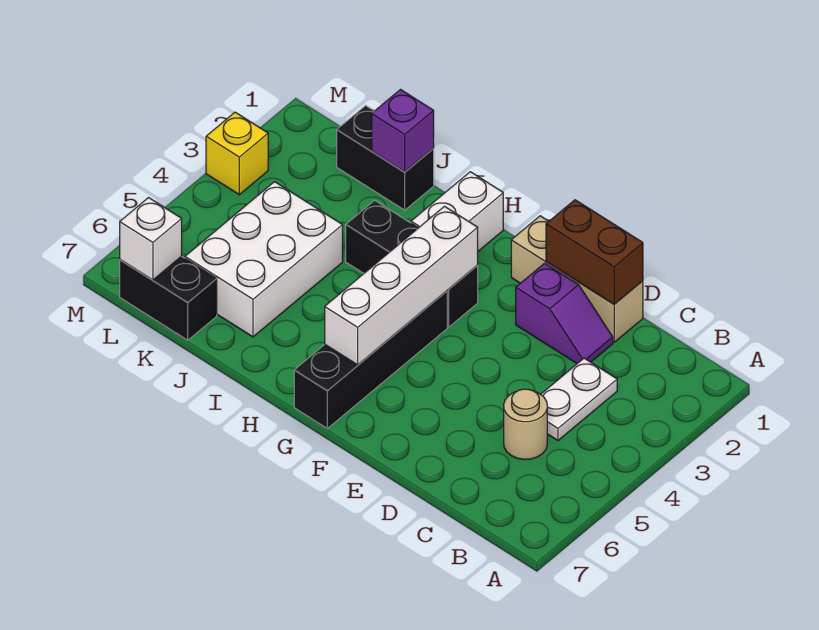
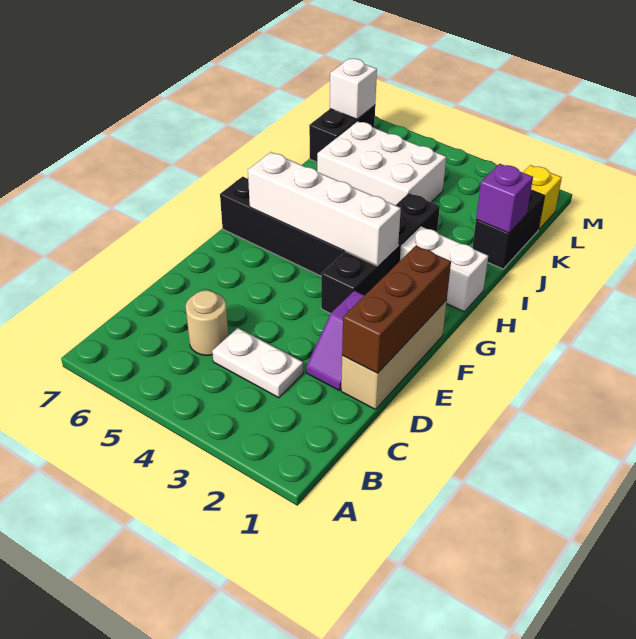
brown 1x2 brick [546,200,643,304] -> brown 1x3 brick [342,246,451,373]
black 1x3 brick [346,200,478,327] -> black 1x4 brick [321,193,440,314]
yellow 1x1 brick [206,112,268,195] -> yellow 1x1 brick moved to [523,165,562,229]

